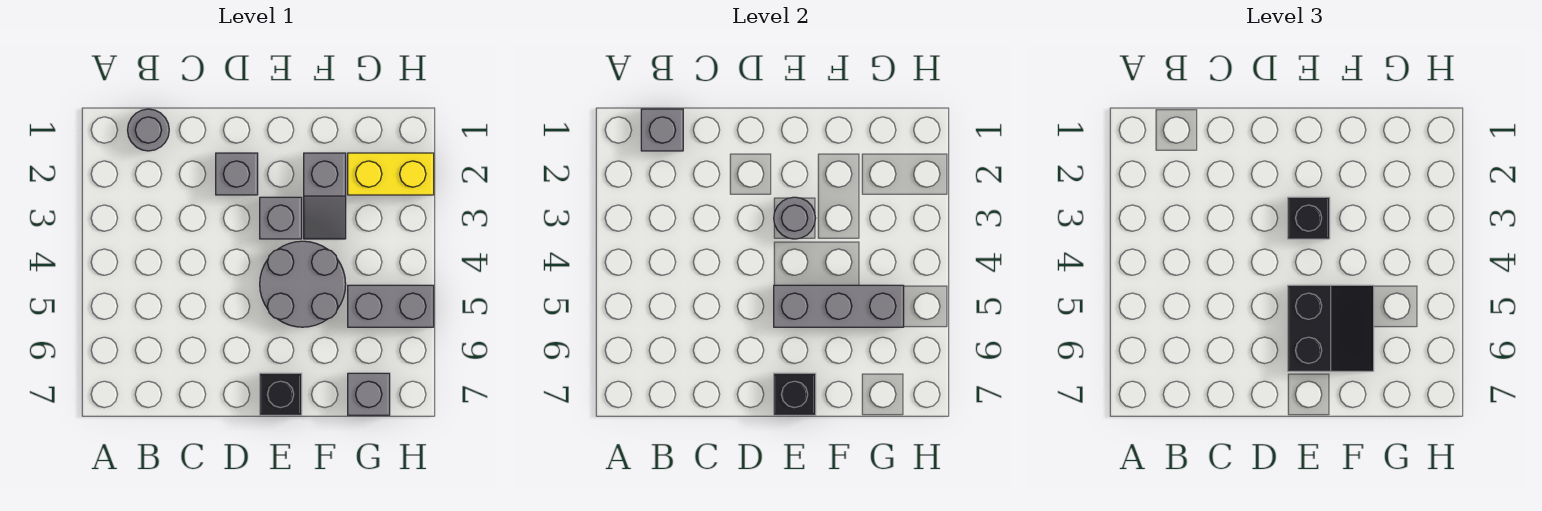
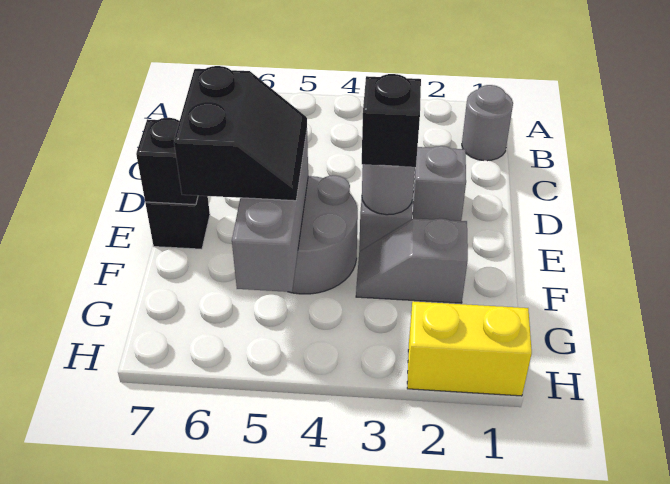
grey 1x1 brick [641,109,683,151] -> none
black 2x2 slope [1288,285,1374,371] -> black 2x2 slope turned to [174,66,307,201]
yellow 1x2 brick [348,153,434,195] -> yellow 1x2 brick turned to [407,301,532,396]
grey 1x2 brick [348,285,434,327] -> none
grey 1x1 brick [348,373,390,415] -> none

